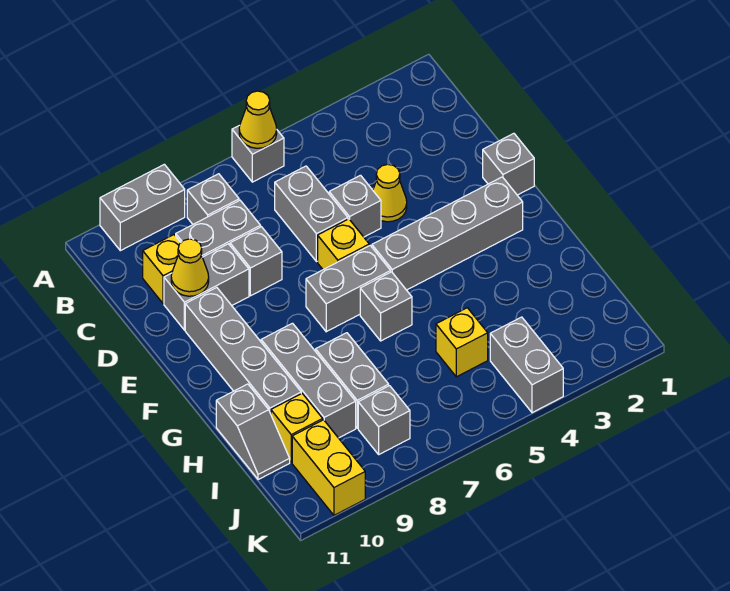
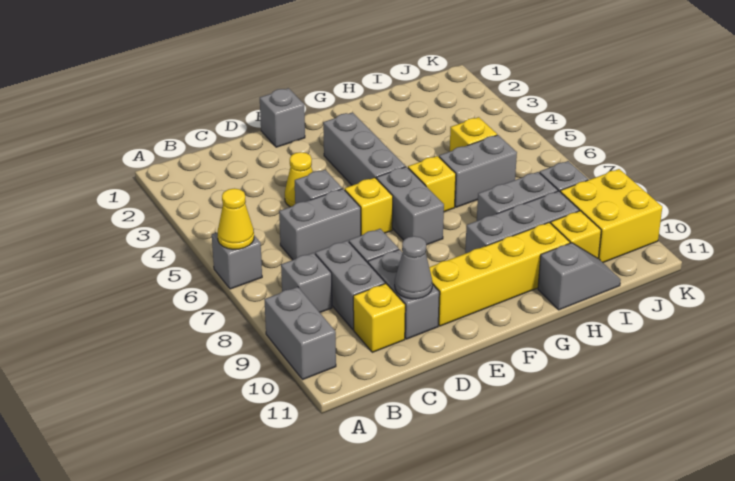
yellow 1x1 cone [171,239,209,296] -> grey 1x1 cone [395,236,432,299]
grey 1x4 brick [185,288,301,414] -> yellow 1x4 brick [429,223,570,326]
grey 1x4 brick [372,177,523,290] -> grey 1x3 brick [323,112,406,185]
grey 1x1 brick [360,272,412,341] -> yellow 1x1 brick [408,156,456,212]
grey 1x2 brick [490,317,563,413] -> grey 1x2 brick moved to [439,135,517,207]
yellow 1x2 brick [292,420,365,515] -> yellow 2x2 brick [560,169,662,263]

